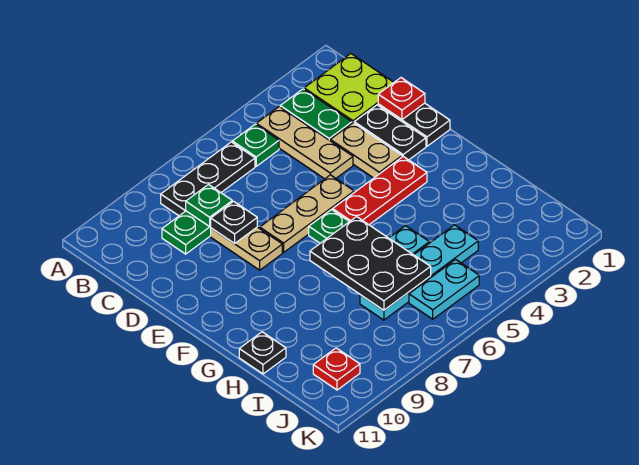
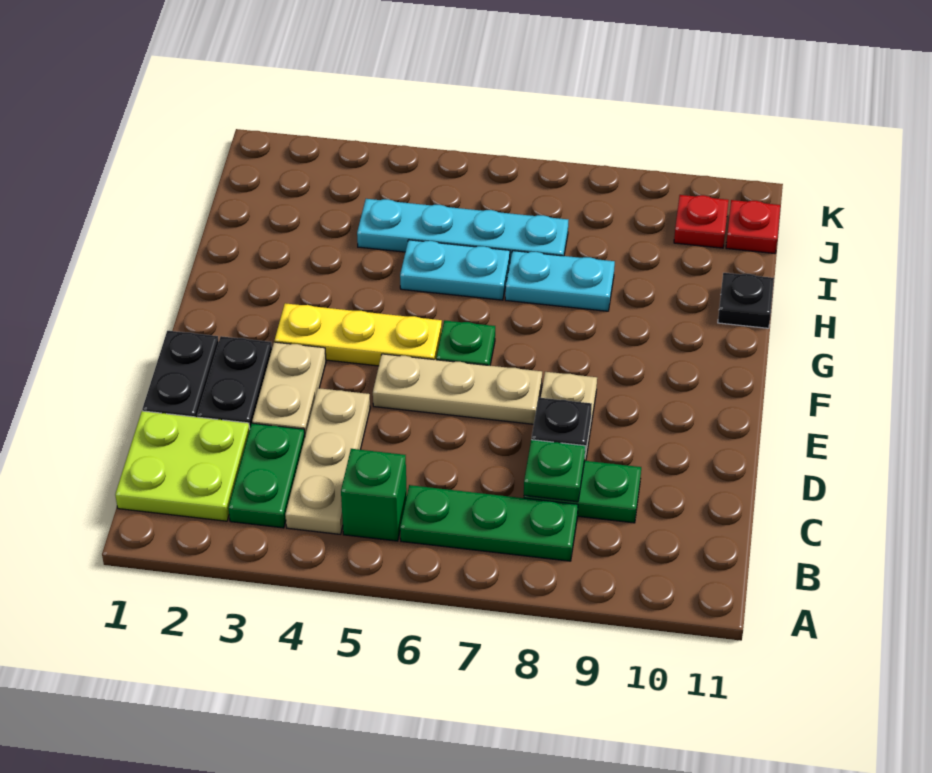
green 1x1 plate [232,124,279,166] -> green 1x1 brick [341,449,407,541]
black 1x3 plate [161,142,255,216] -> green 1x3 plate [400,485,578,561]
red 1x1 plate [378,78,425,120] -> red 1x1 plate moved to [726,200,780,253]
red 1x3 plate [333,157,427,225] -> yellow 1x3 plate [275,303,442,366]
black 2x3 plate [310,217,431,310] -> none
cyan 1x2 plate [409,259,479,319] -> cyan 1x2 plate moved to [505,251,615,311]

